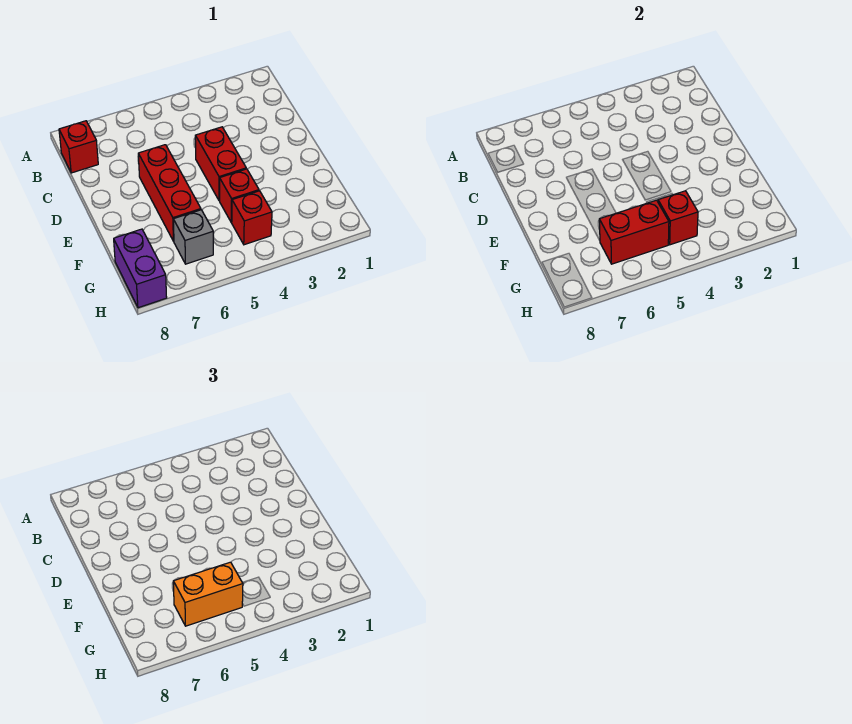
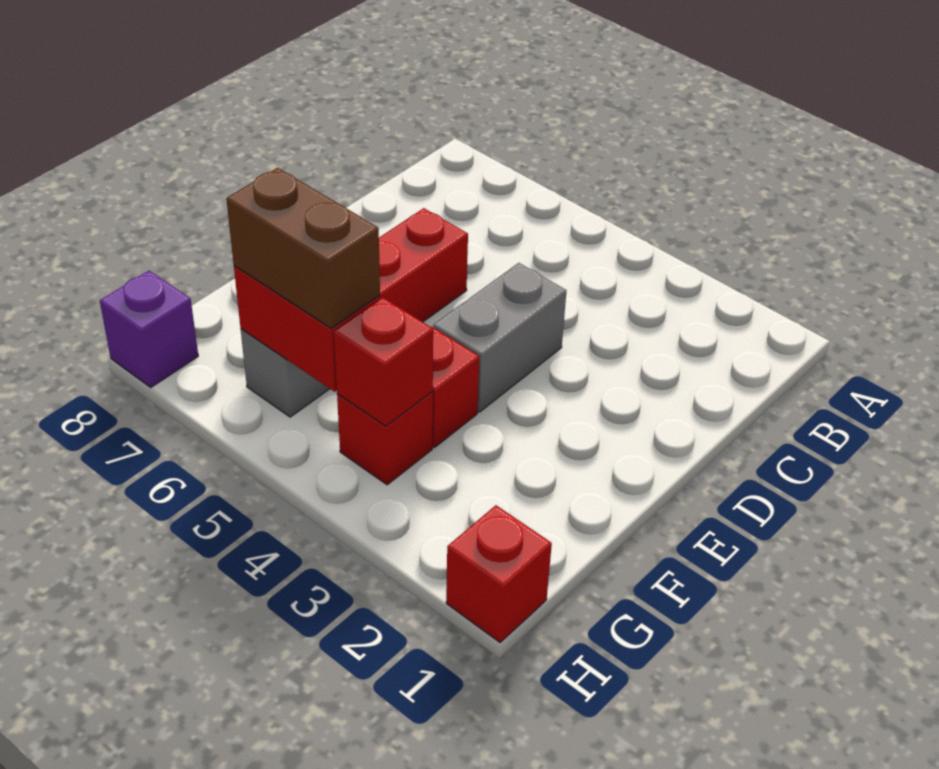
red 1x1 brick [59,121,98,173] -> red 1x1 brick moved to [446,505,552,642]
red 1x2 brick [195,127,246,201] -> grey 1x2 brick [433,263,566,412]
orange 1x2 brick [173,562,243,626] -> brown 1x2 brick [226,168,380,328]
purple 1x2 brick [114,229,167,308] -> purple 1x1 brick [100,271,198,387]

